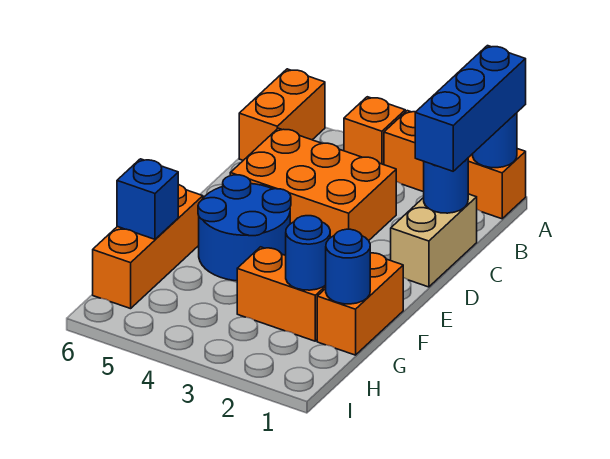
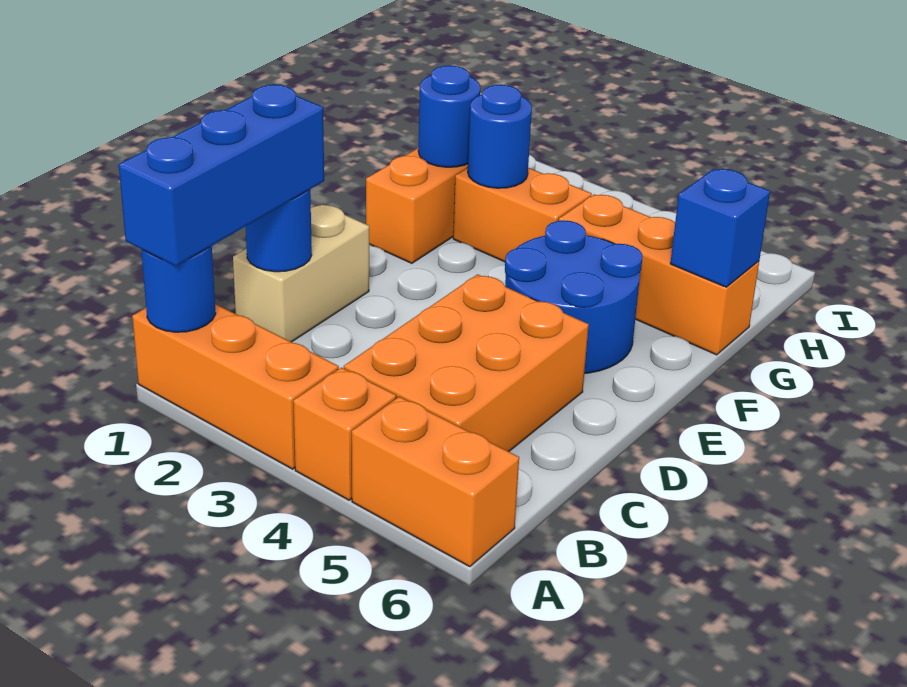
orange 1x2 brick [239,69,325,160] -> orange 1x2 brick turned to [352,397,519,567]
orange 2x3 brick [230,128,396,240] -> orange 2x3 brick turned to [344,274,589,452]
orange 1x3 brick [93,185,203,309] -> orange 1x3 brick turned to [559,194,759,355]

